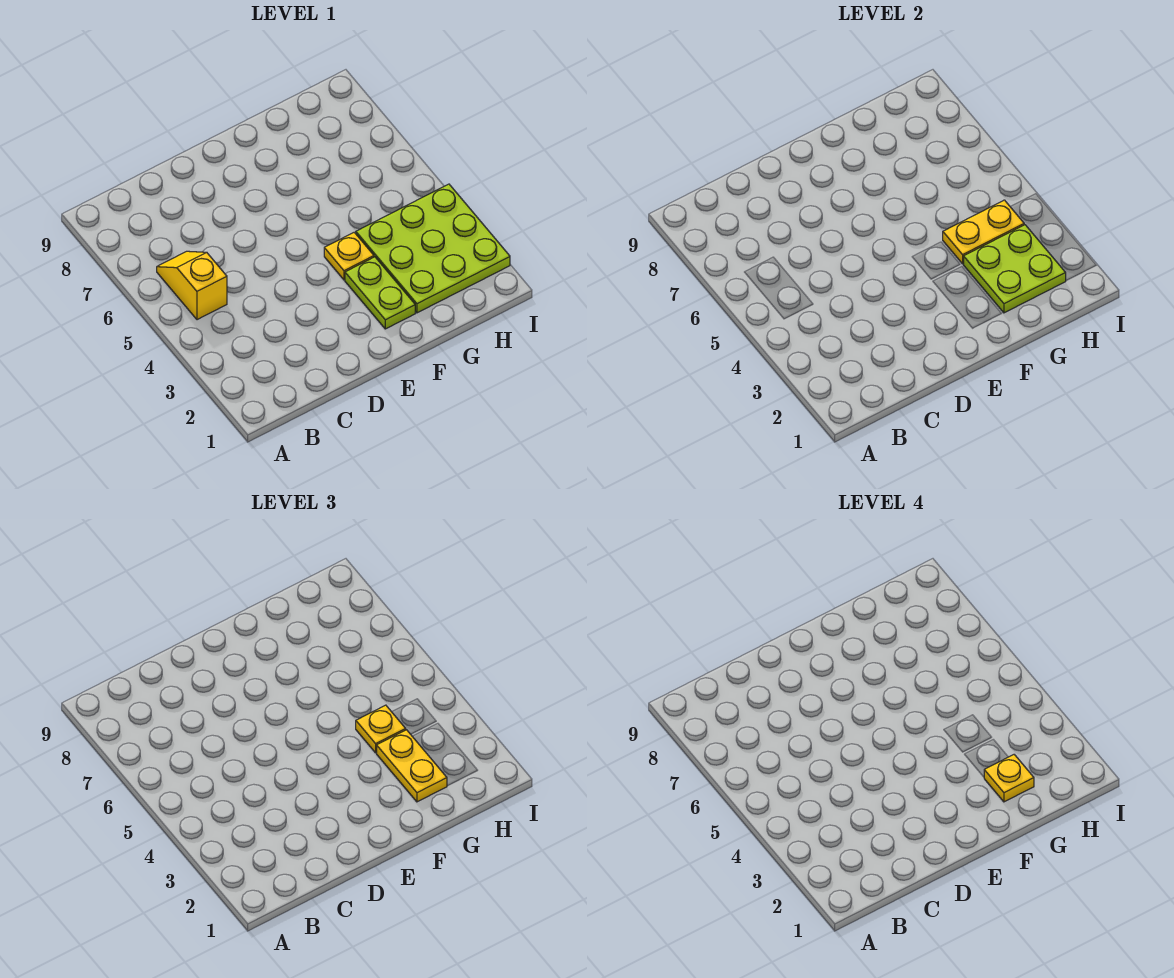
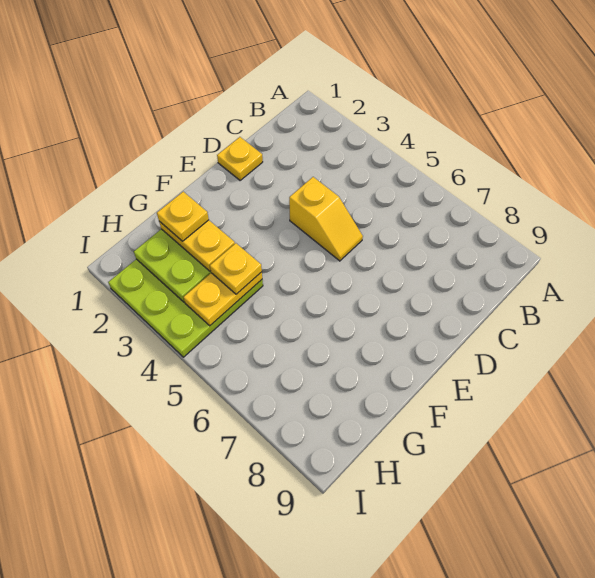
yellow 1x2 slope [157,251,227,320] -> yellow 1x2 slope moved to [289,177,363,261]
lime 1x2 plate [345,257,415,329] -> none
yellow 1x1 plate [324,232,374,280] -> yellow 1x1 plate moved to [217,137,263,181]

